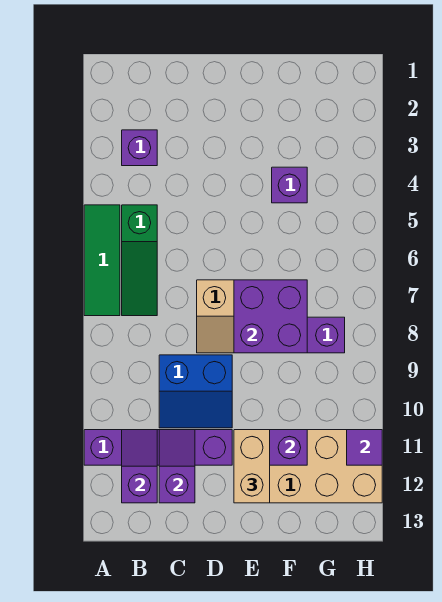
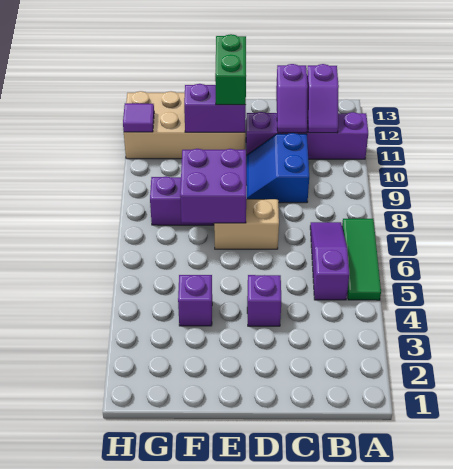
purple 1x1 brick [122,130,157,166] -> purple 1x1 brick moved to [247,275,281,326]
green 1x3 slope [122,205,157,316] -> purple 1x3 slope [310,222,349,300]
blue 2x2 slope [159,355,232,428] -> blue 2x2 slope turned to [246,133,309,203]
tan 1x2 brick [234,430,270,503] -> green 1x2 brick [215,34,246,105]

